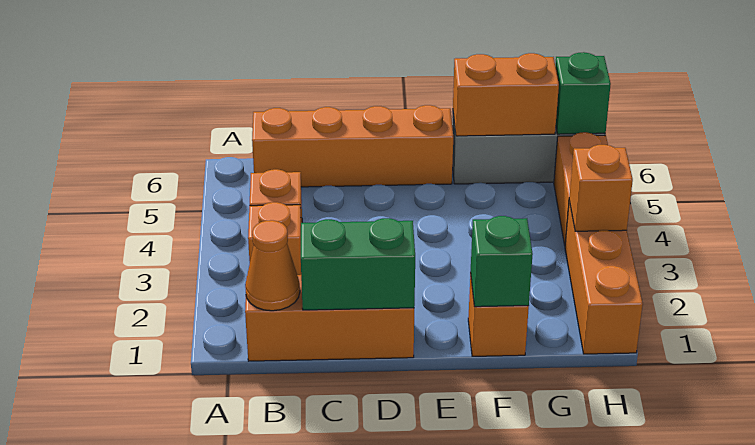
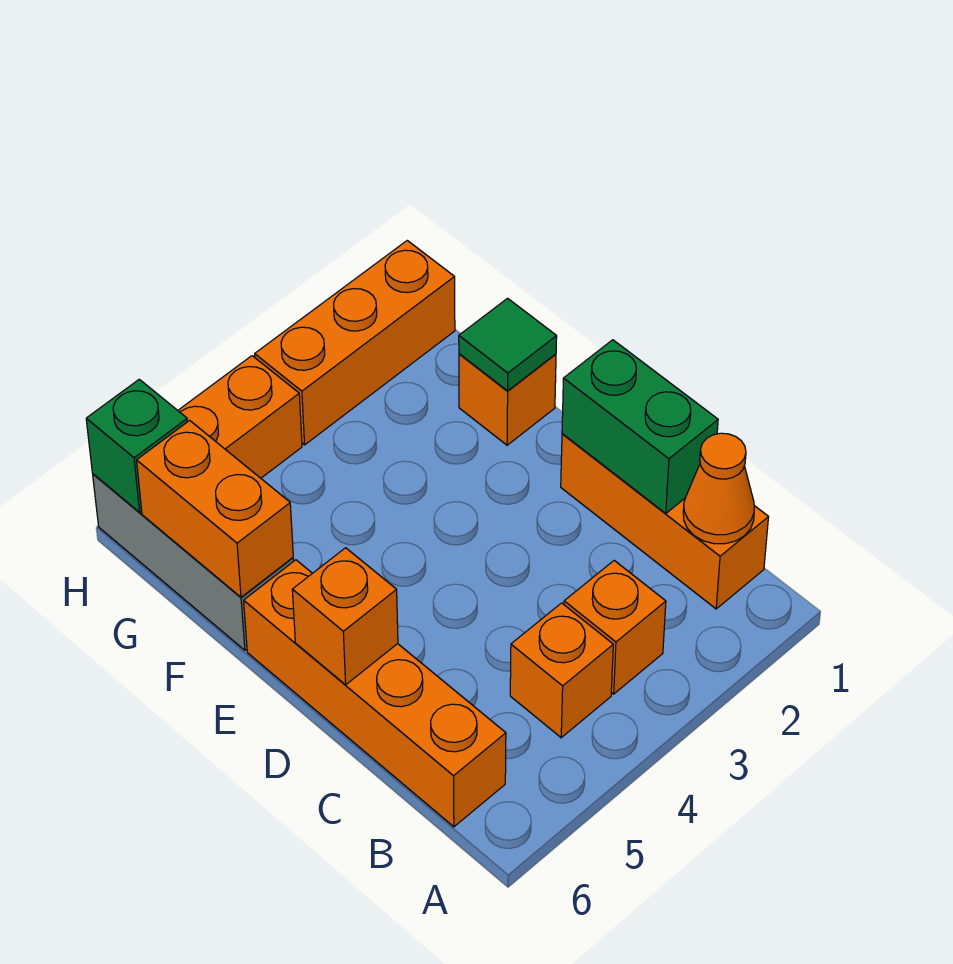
green 1x1 brick [471,216,533,307] -> green 1x1 tile [459,298,557,391]
orange 1x1 brick [569,145,633,231] -> orange 1x1 brick moved to [292,548,398,685]

